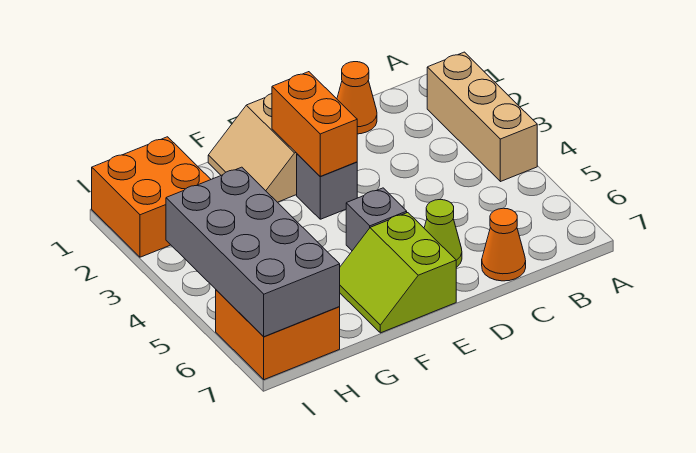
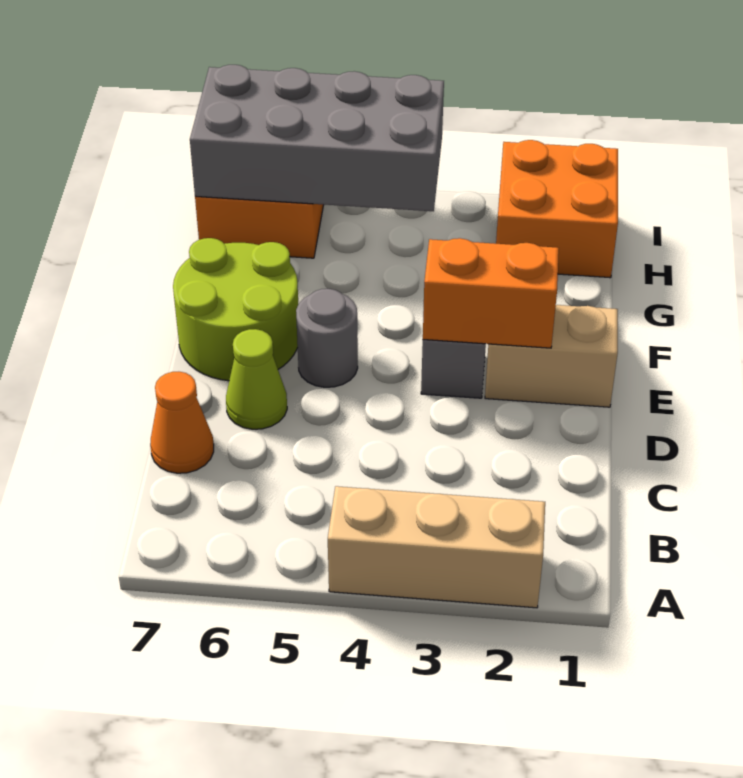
orange 1x1 cone [337,62,377,134] -> none
grey 1x1 brick [346,188,407,251] -> grey 1x1 round brick [296,289,358,387]
lime 2x2 slope [340,213,456,333] -> lime 2x2 round brick [173,238,298,381]

